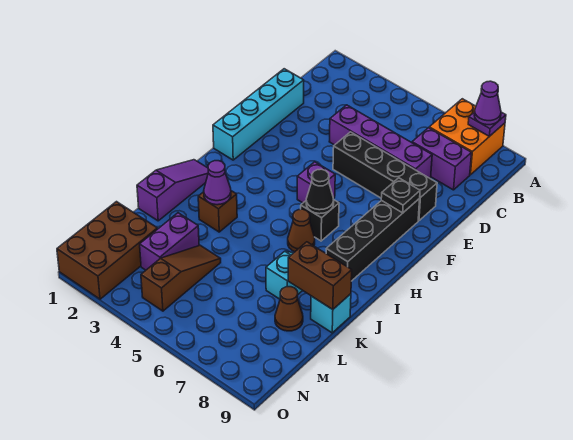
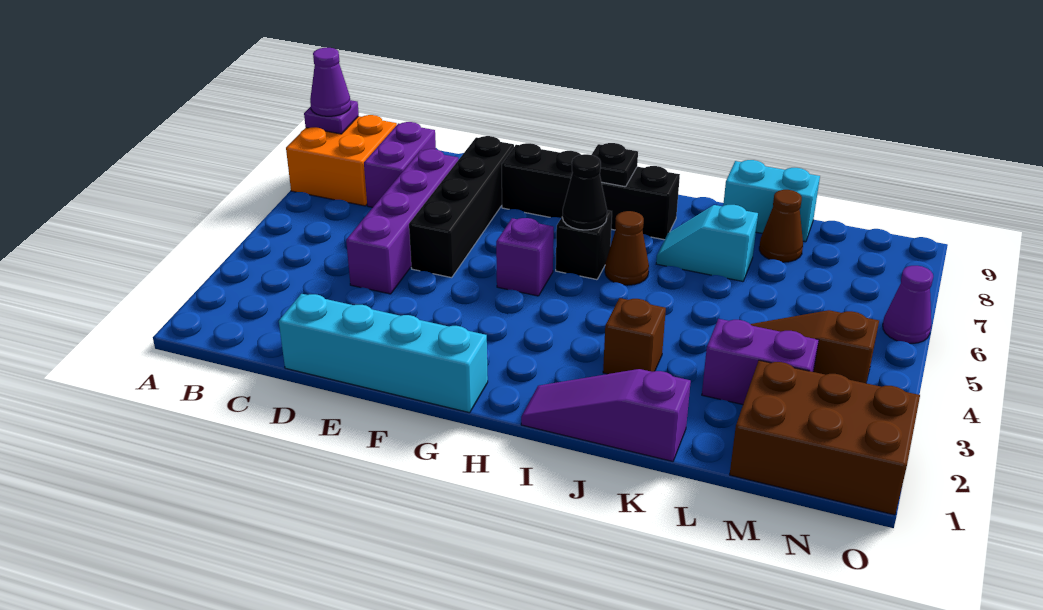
black 1x1 plate [381,178,420,213] -> black 1x1 plate moved to [592,143,638,187]
purple 1x1 cone [204,161,231,205] -> purple 1x1 cone moved to [883,266,933,344]
brown 1x2 brick [288,242,352,310] -> none
cyan 1x1 brick [311,294,351,333] -> cyan 1x2 brick [723,160,820,242]

